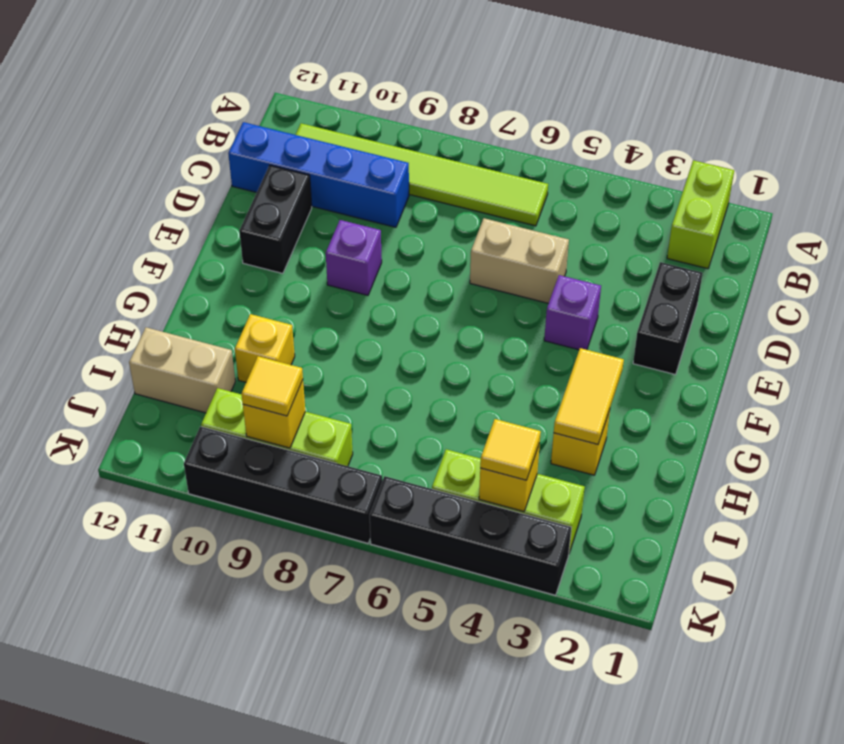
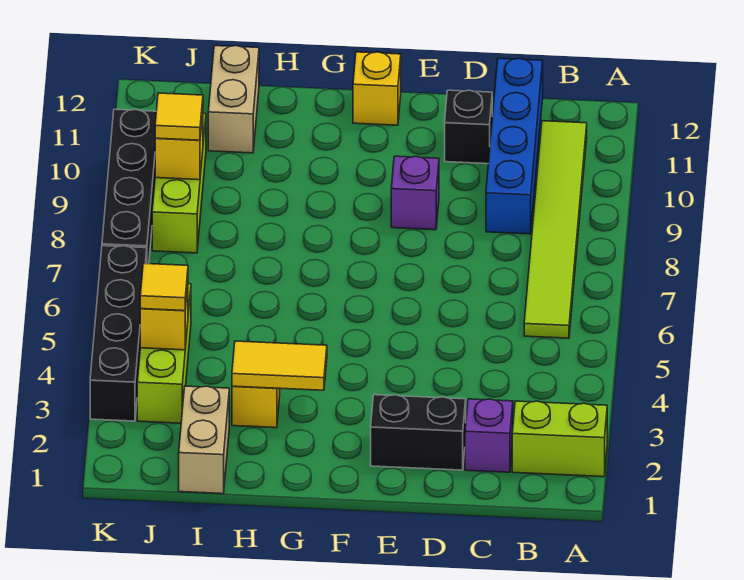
tan 1x2 brick [470,218,569,303] -> tan 1x2 brick moved to [179,386,229,494]
black 1x2 brick [239,165,312,274] -> black 1x1 brick [445,90,492,164]
purple 1x1 brick [544,275,601,350] -> purple 1x1 brick moved to [465,399,513,472]
yellow 1x1 brick [235,314,295,382] -> yellow 1x1 brick moved to [353,52,401,125]

